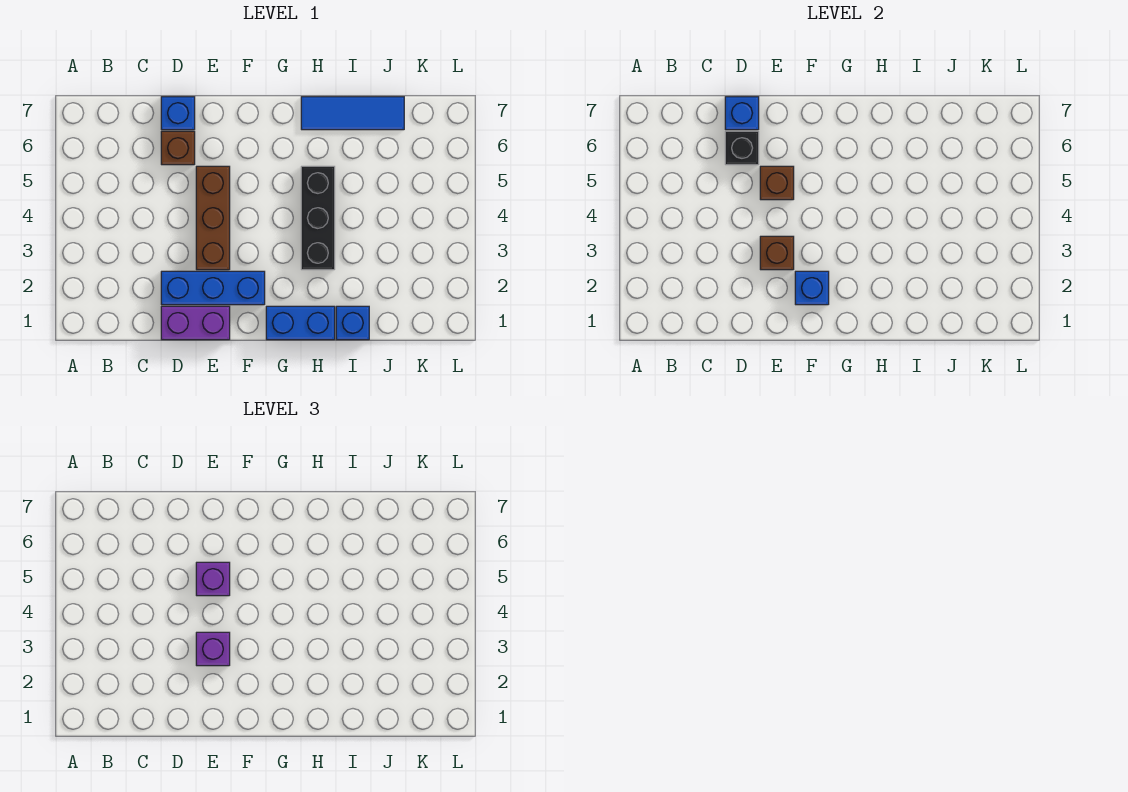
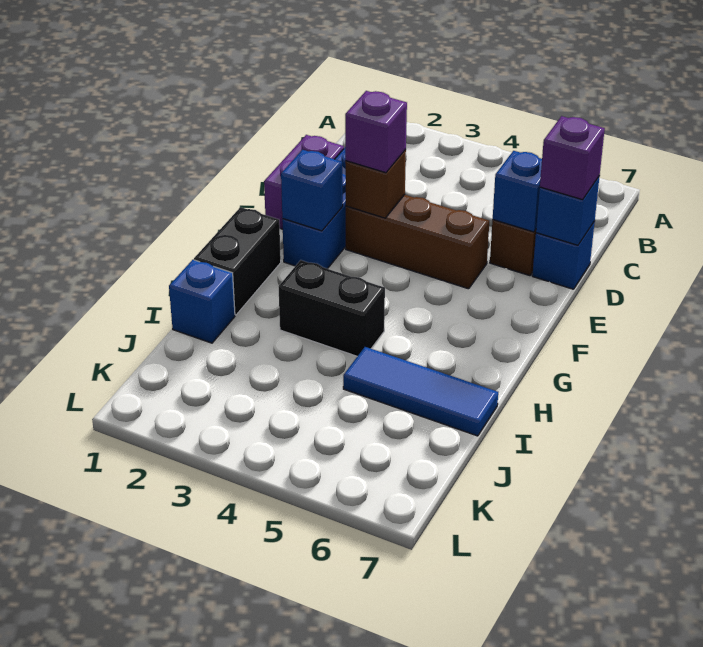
black 1x1 brick [725,131,759,165] -> blue 1x1 brick [493,151,542,232]
brown 1x1 brick [760,166,794,200] -> none
purple 1x1 brick [196,562,230,596] -> purple 1x1 brick moved to [540,116,605,200]
blue 1x2 brick [266,306,335,340] -> black 1x2 brick [194,207,281,315]
black 1x3 brick [301,166,335,270] -> black 1x2 brick [279,260,385,356]
blue 1x3 tile [301,97,404,130] -> blue 1x3 tile turned to [343,347,498,436]

